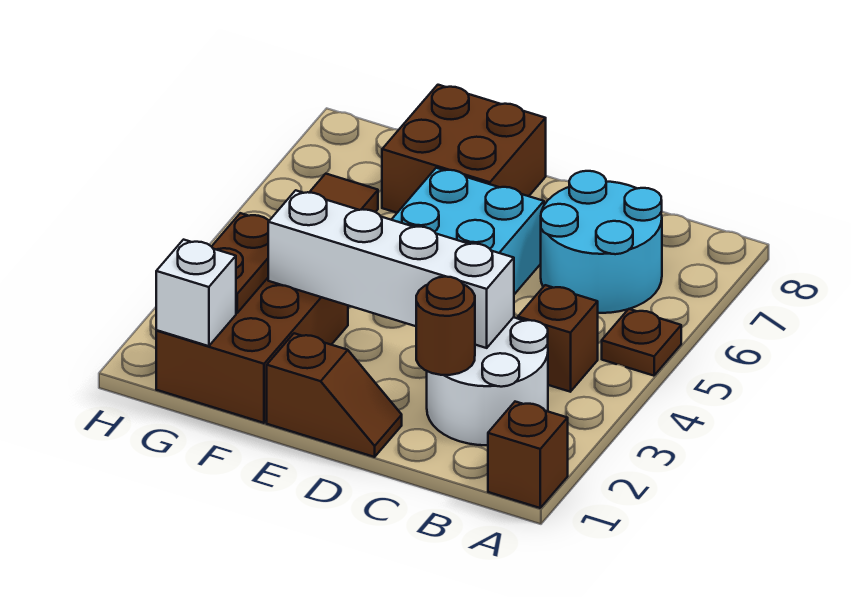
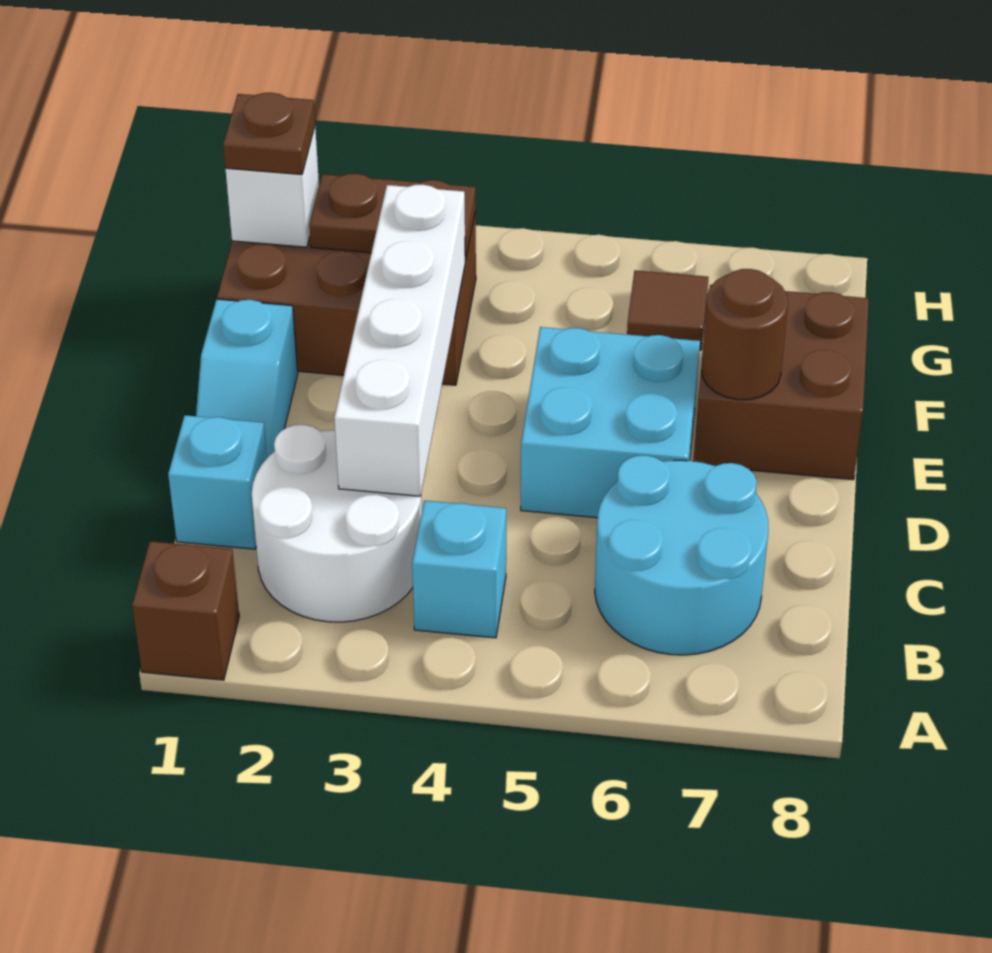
brown 1x1 plate [602,309,681,376] -> brown 1x1 plate moved to [223,93,315,175]
brown 1x1 brick [518,285,598,392] -> cyan 1x1 brick [412,501,506,638]
none -> cyan 1x1 brick [168,415,267,549]
brown 1x1 round brick [416,277,475,375] -> brown 1x1 round brick moved to [701,269,788,400]
brown 1x2 slope [267,333,402,457] -> cyan 1x2 slope [196,299,298,458]

